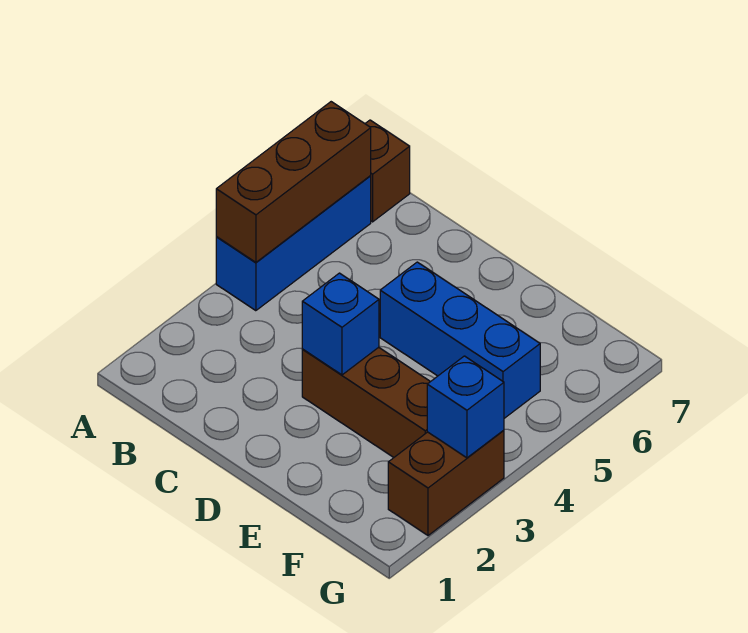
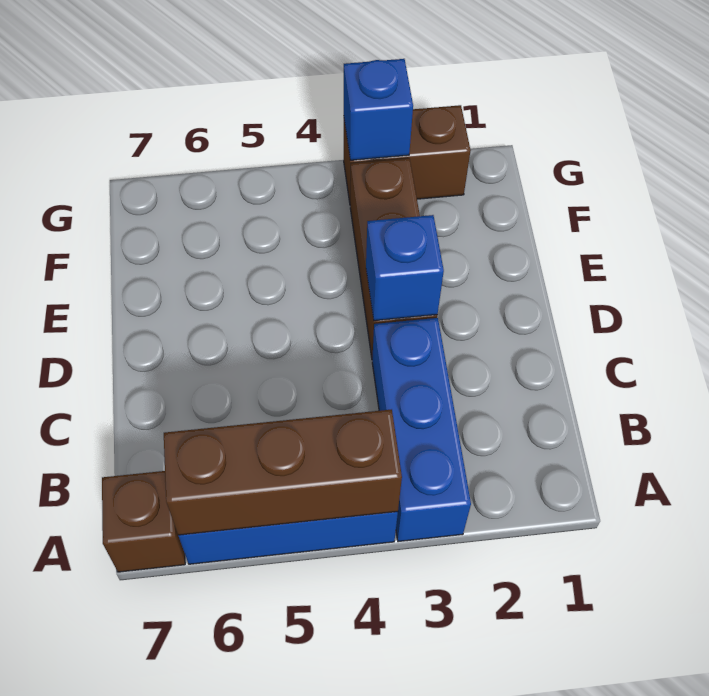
blue 1x3 brick [380,262,540,418] -> blue 1x3 brick moved to [372,318,471,542]

